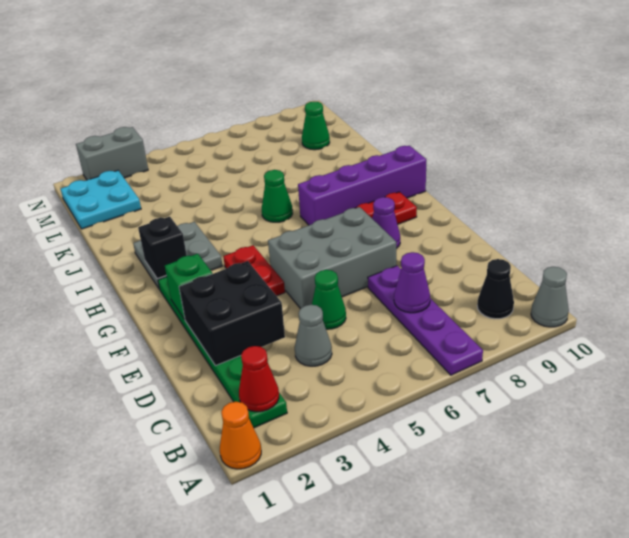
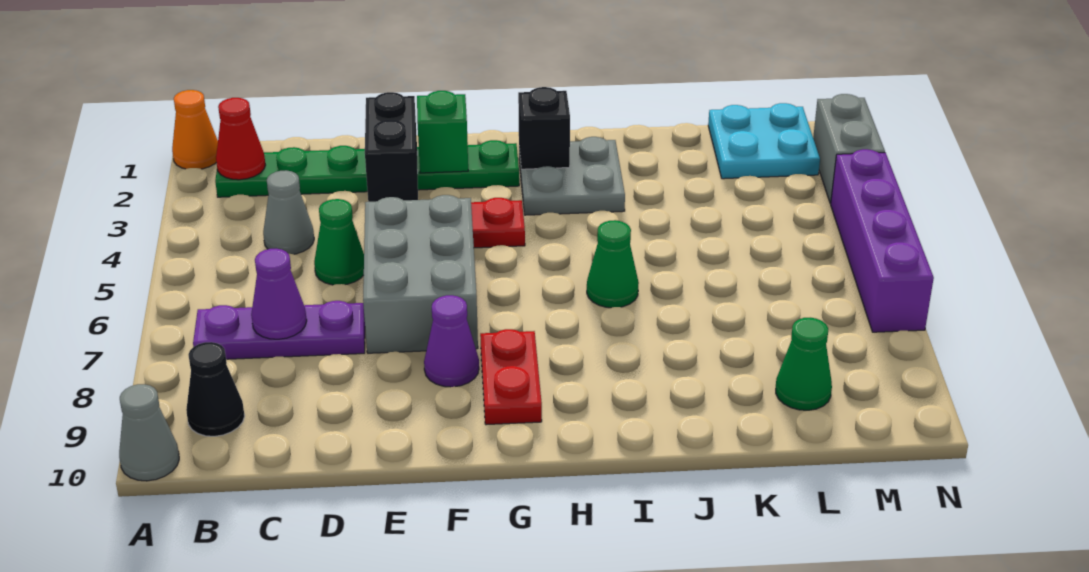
purple 1x4 plate [368,266,483,375] -> purple 1x3 plate [193,301,365,359]
black 2x2 brick [179,261,285,366] -> black 1x2 brick [365,92,418,202]
purple 1x4 brick [298,146,426,225] -> purple 1x4 brick moved to [831,149,934,332]

